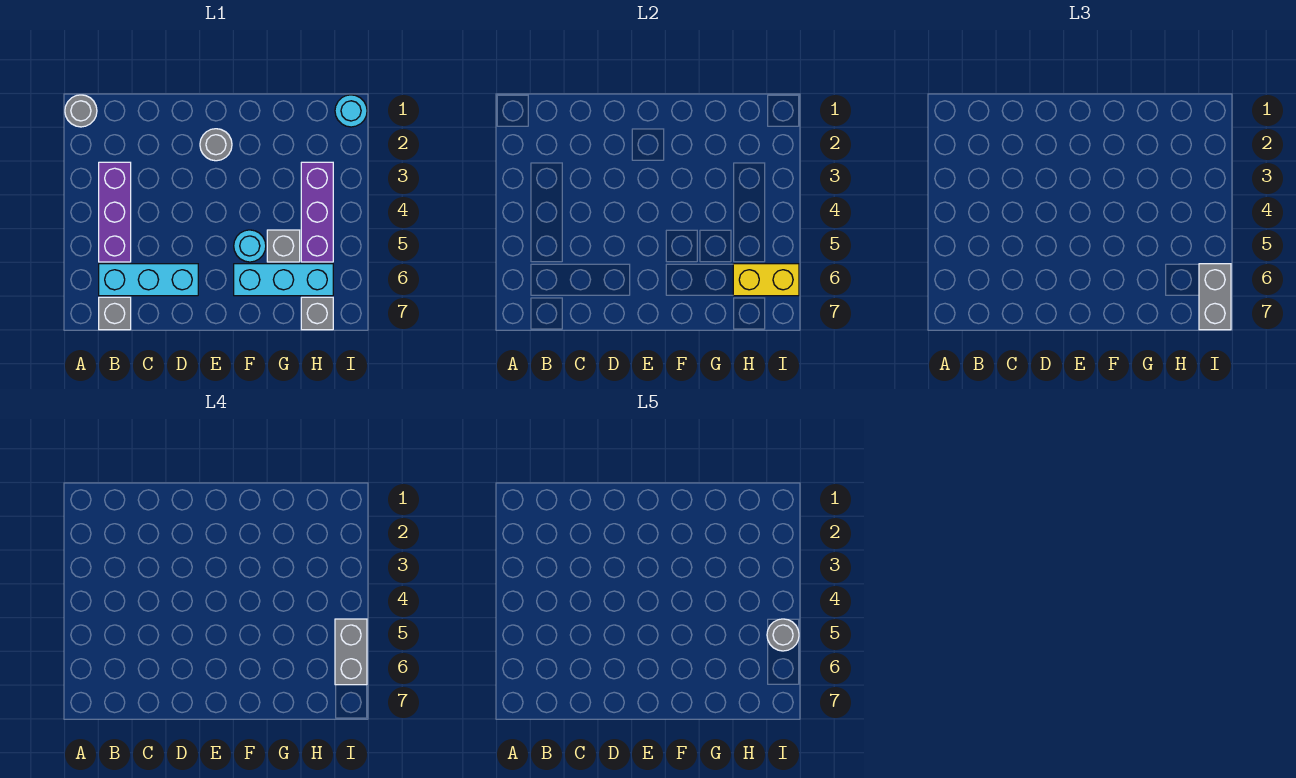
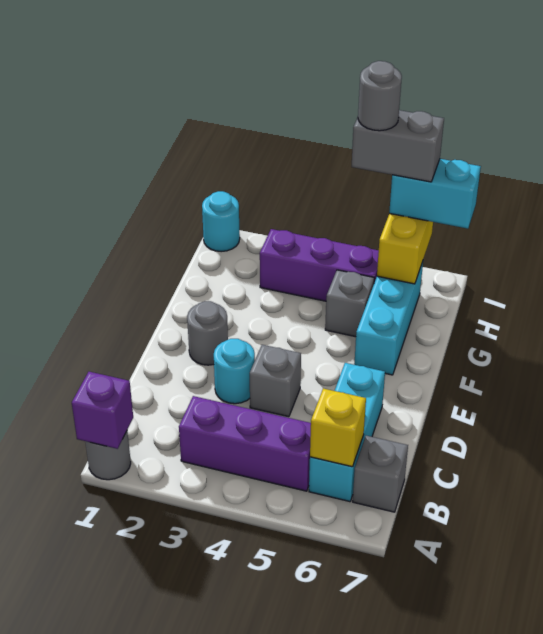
none -> purple 1x1 brick [72,372,133,449]
none -> yellow 1x1 brick [310,388,366,467]
cyan 1x1 round brick [234,230,266,262] -> cyan 1x1 round brick moved to [214,339,255,404]
grey 1x1 brick [301,297,333,330] -> grey 1x1 brick moved to [250,345,301,417]
grey 1x2 brick [1199,264,1231,330] -> cyan 1x2 brick [389,159,481,229]

